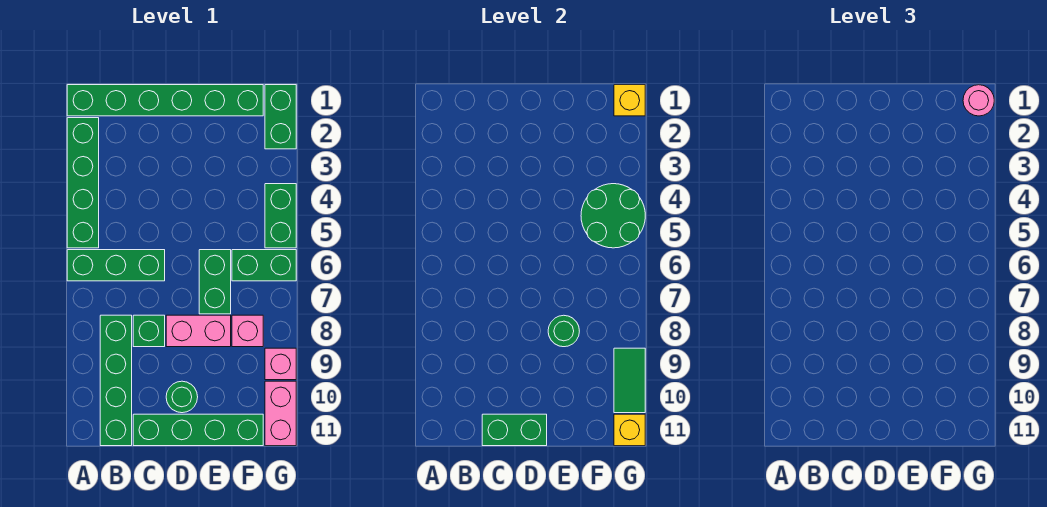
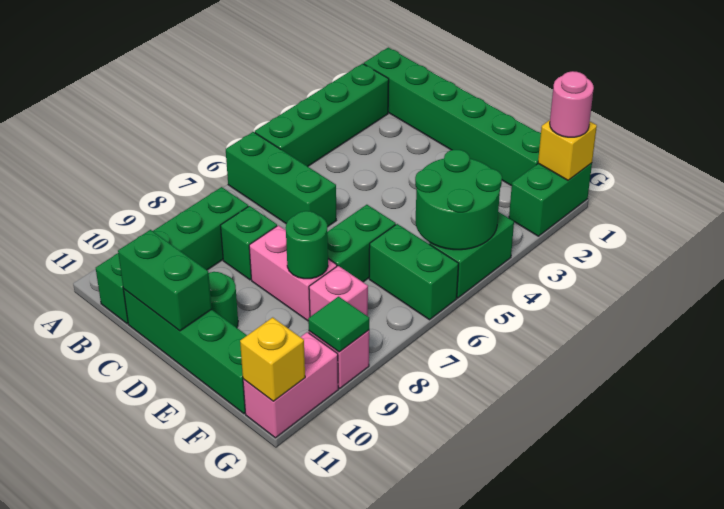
green 1x2 tile [614,348,645,413] -> green 1x1 tile [308,297,369,352]

